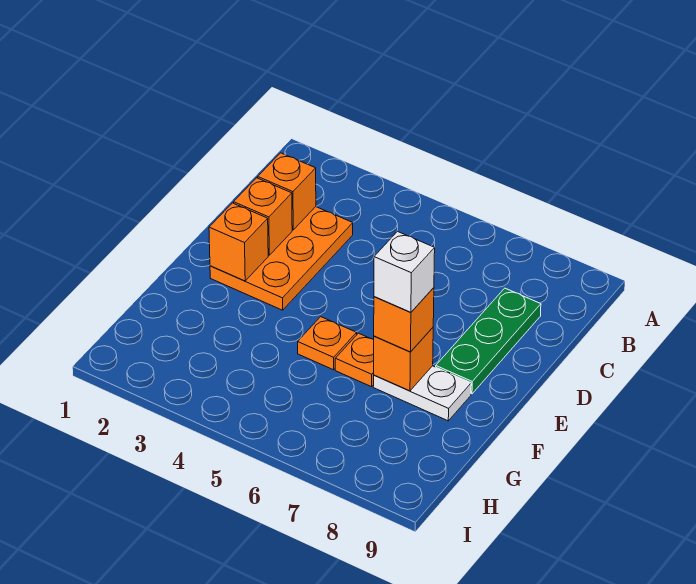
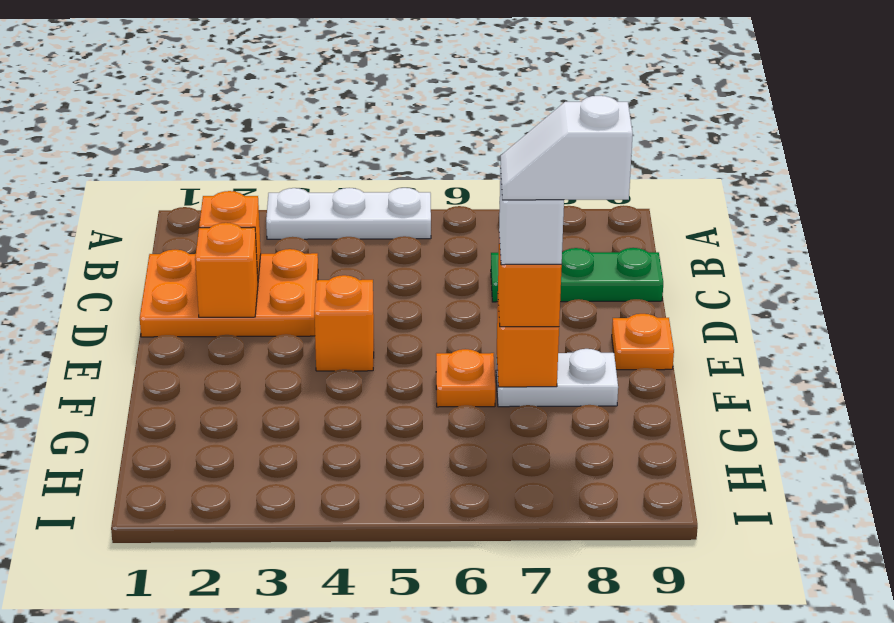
none -> white 1x3 plate [266,188,431,239]
orange 2x3 plate [210,207,353,310] -> orange 2x3 plate turned to [140,249,318,337]
green 1x3 plate [436,288,541,394] -> green 1x3 plate turned to [491,248,663,302]
orange 1x1 brick [209,203,268,281] -> orange 1x1 brick moved to [314,275,374,371]
orange 1x1 plate [298,317,357,370] -> orange 1x1 plate moved to [612,314,674,370]
none -> white 1x2 slope [500,96,633,200]

